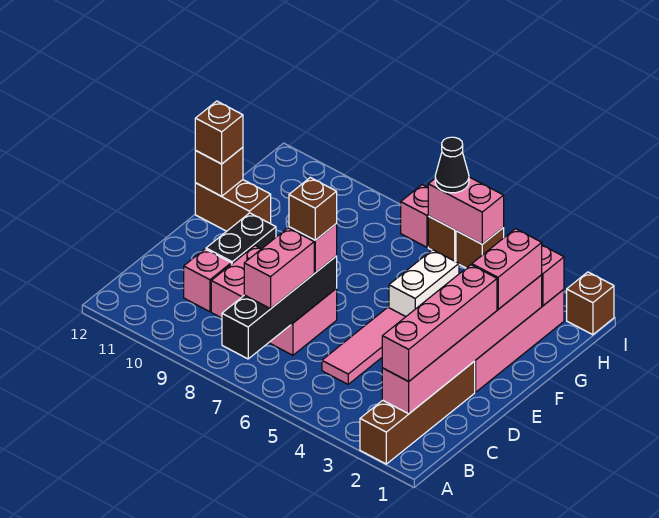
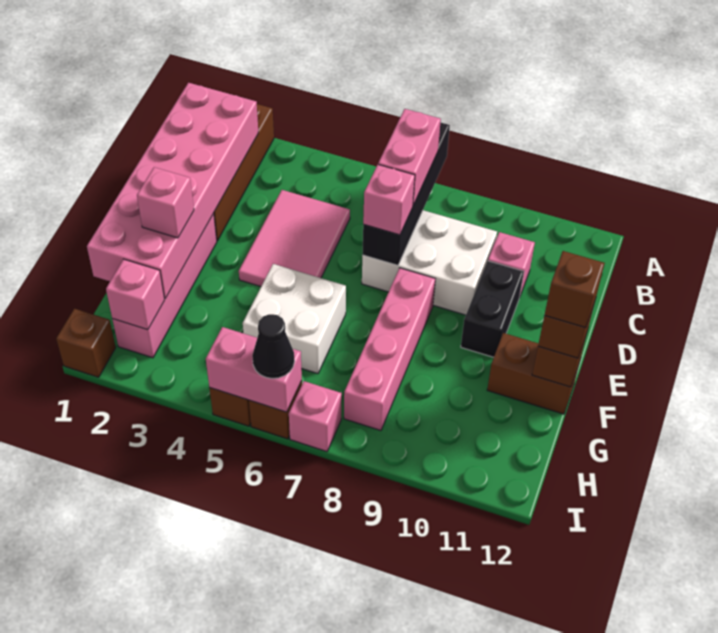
pink 1x6 brick [382,275,542,414] -> pink 2x6 brick [87,83,258,298]
pink 1x4 brick [382,265,497,381] -> pink 1x4 brick moved to [344,268,435,431]
pink 1x3 tile [322,307,406,384] -> pink 2x3 tile [239,190,350,287]
pink 2x3 brick [211,246,337,355] -> white 2x3 brick [362,210,497,315]
brown 1x1 brick [289,178,337,240] -> brown 1x1 brick moved to [544,251,605,328]
pink 1x2 brick [472,229,542,309] -> pink 1x1 brick [137,167,194,238]
white 1x2 brick [389,250,459,316] -> white 2x2 brick [243,264,346,374]

